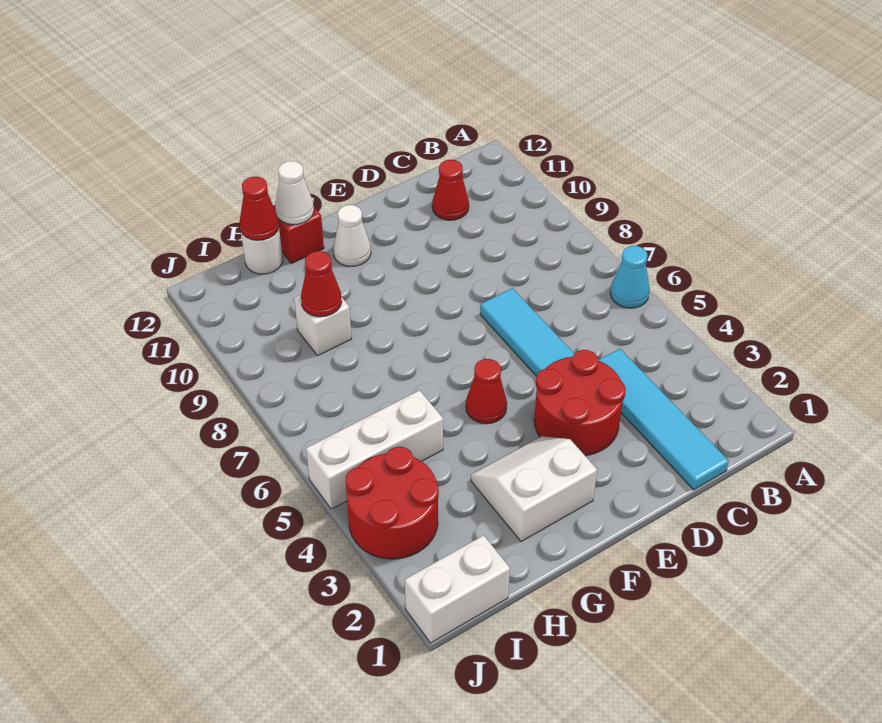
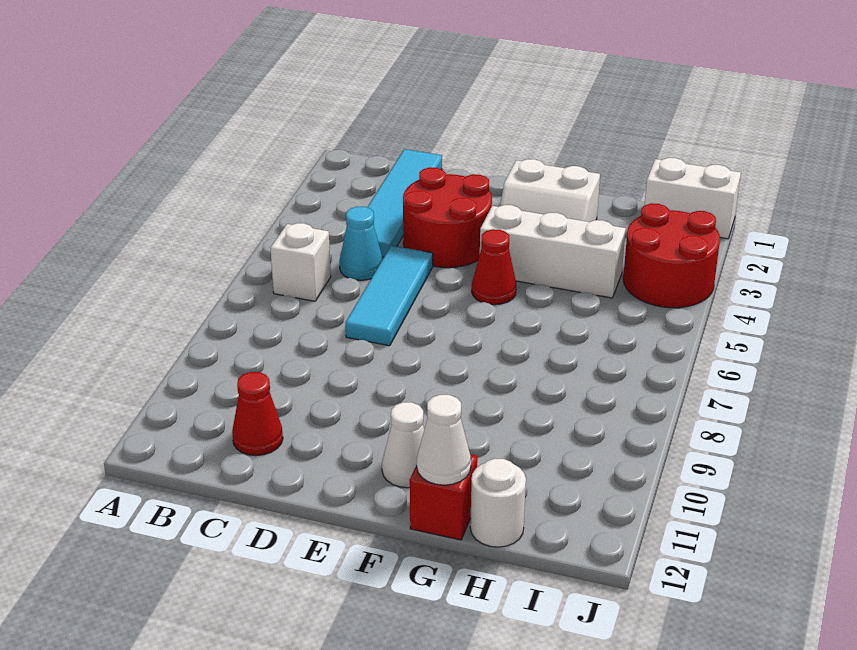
cyan 1x1 cone [610,246,650,308] -> cyan 1x1 cone moved to [339,206,383,280]
white 1x3 brick [306,390,443,509] -> white 1x3 brick moved to [480,205,626,298]
white 1x1 brick [294,295,352,355] -> white 1x1 brick moved to [270,223,331,301]
red 1x1 cone [301,251,342,317] -> none
red 1x1 cone [240,177,279,240] -> none

